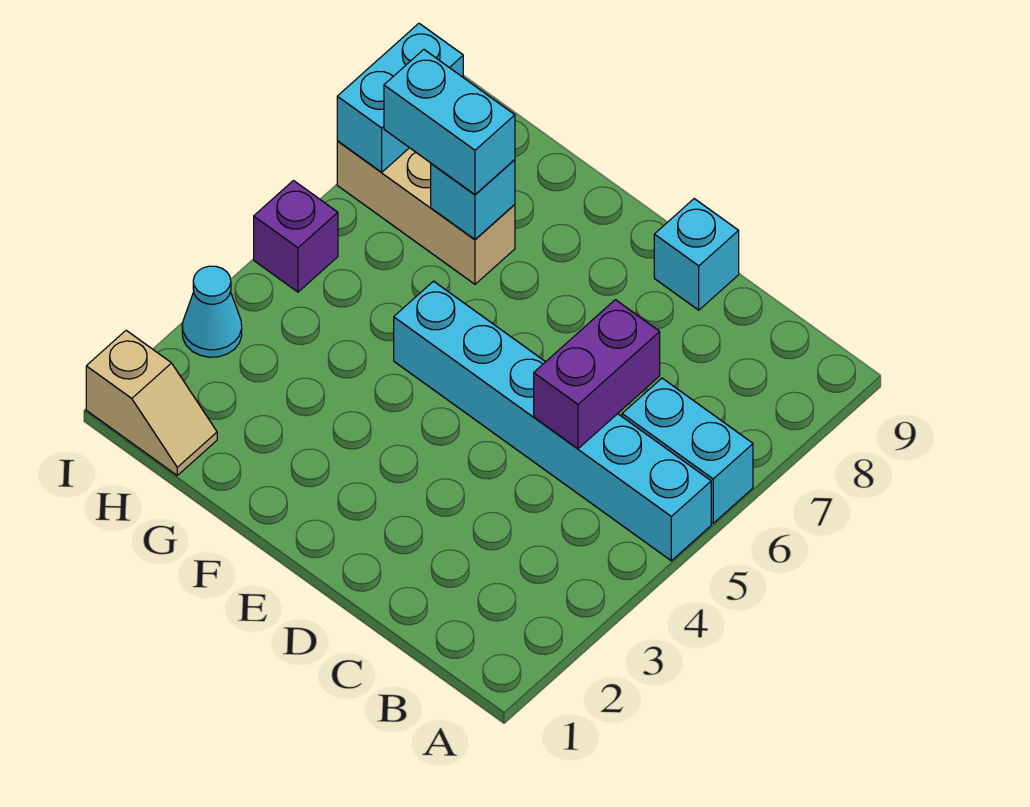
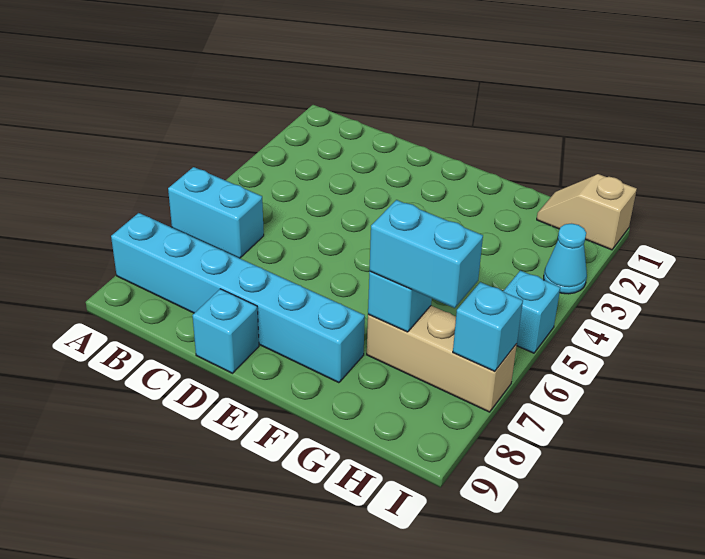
cyan 1x6 brick [394,281,711,561] -> cyan 1x6 brick moved to [111,213,365,383]
purple 1x2 brick [534,300,660,449] -> none
purple 1x1 brick [254,181,338,292] -> cyan 1x1 brick [503,271,560,353]
cyan 1x2 brick [337,23,463,172] -> cyan 1x1 brick [453,282,523,371]

